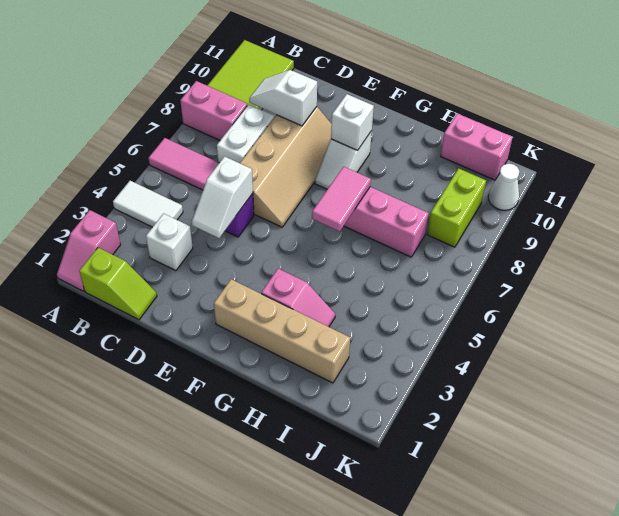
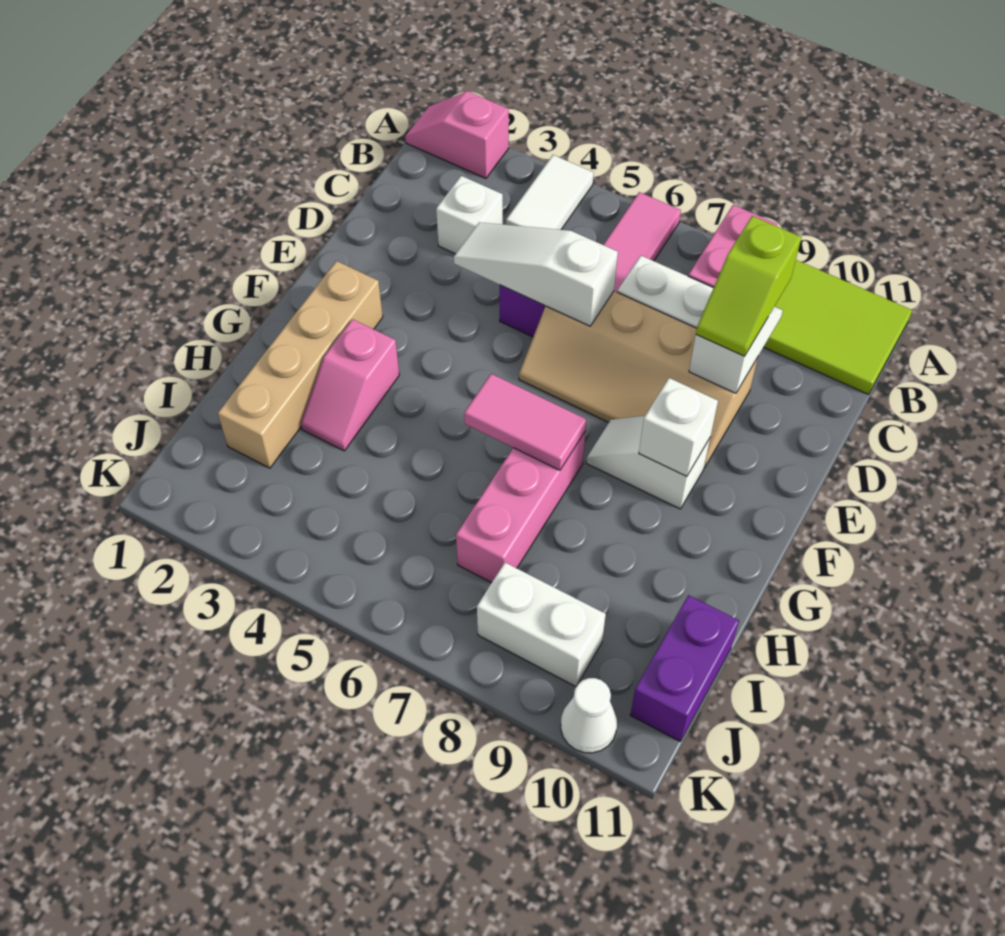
lime 1x2 slope [79,248,157,320] -> lime 1x2 slope moved to [696,216,801,356]
white 1x2 slope [192,157,253,238] -> white 1x3 slope [454,222,618,326]
pink 1x2 brick [441,113,513,180] -> purple 1x2 brick [630,595,739,741]
lime 1x2 brick [427,168,486,247] -> white 1x2 brick [477,563,606,687]

